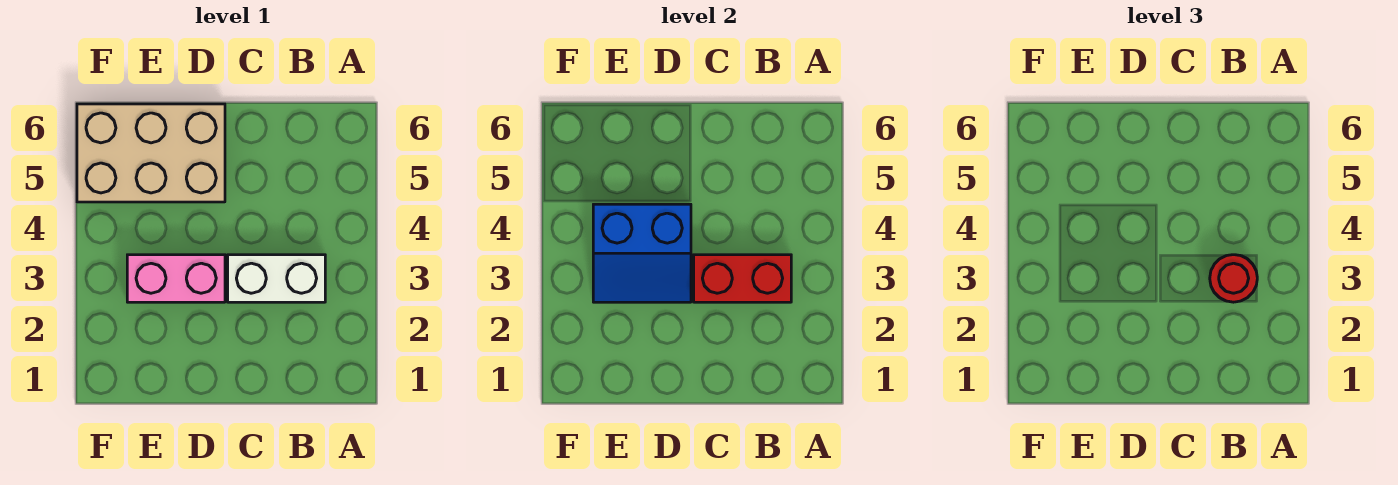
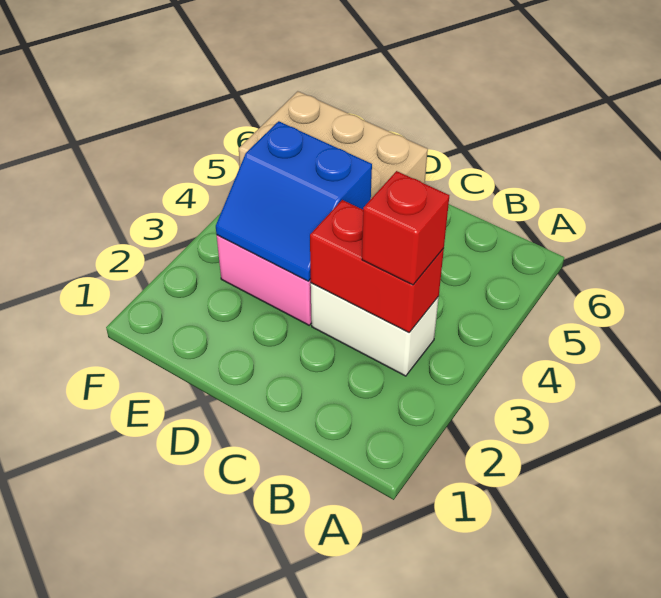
red 1x1 round brick [1210,255,1257,302] -> red 1x1 brick [362,171,449,285]

